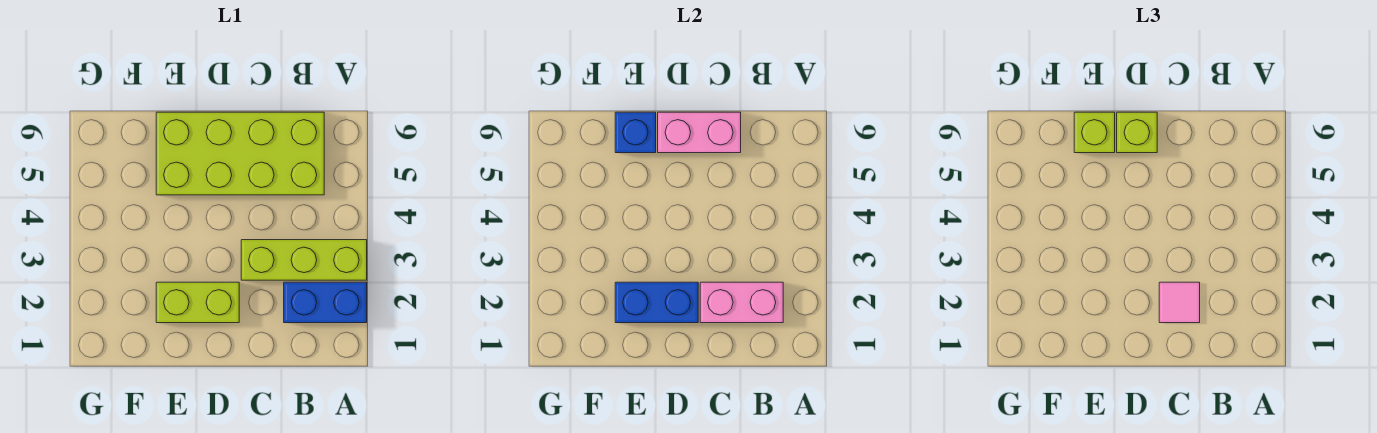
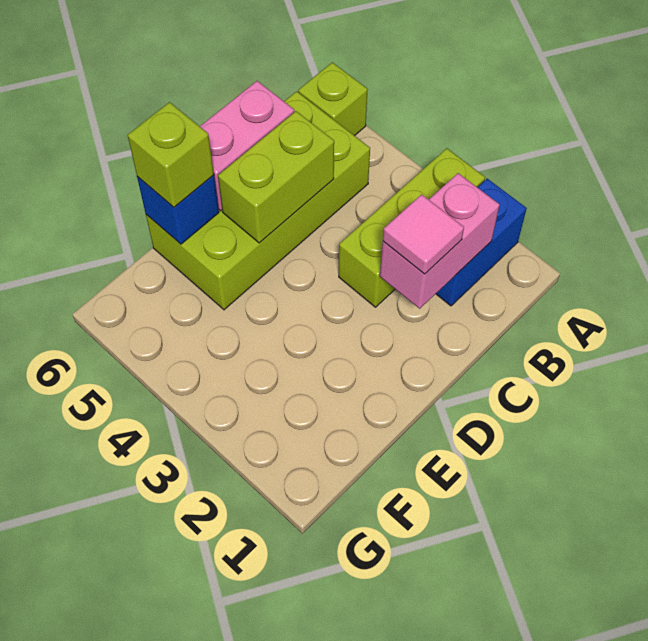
lime 1x2 brick [156,282,239,323] -> lime 1x2 brick moved to [218,111,334,243]
blue 1x2 brick [615,282,698,323] -> none
lime 1x1 brick [1117,112,1157,153] -> lime 1x1 brick moved to [298,62,368,136]

